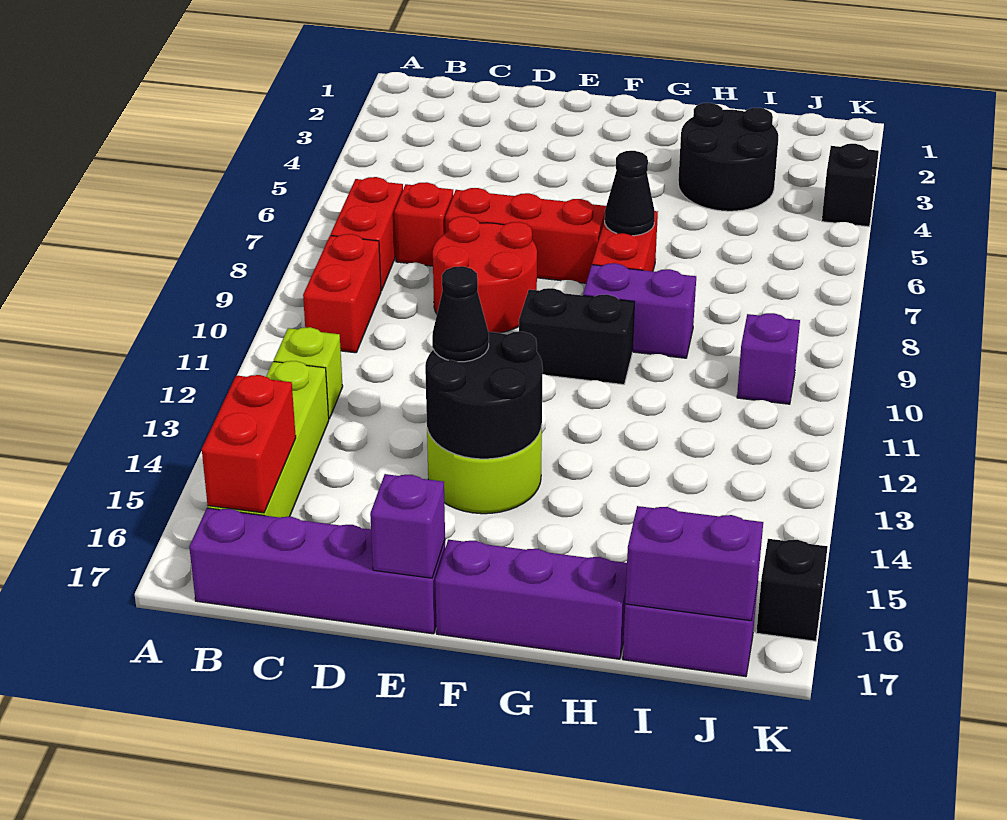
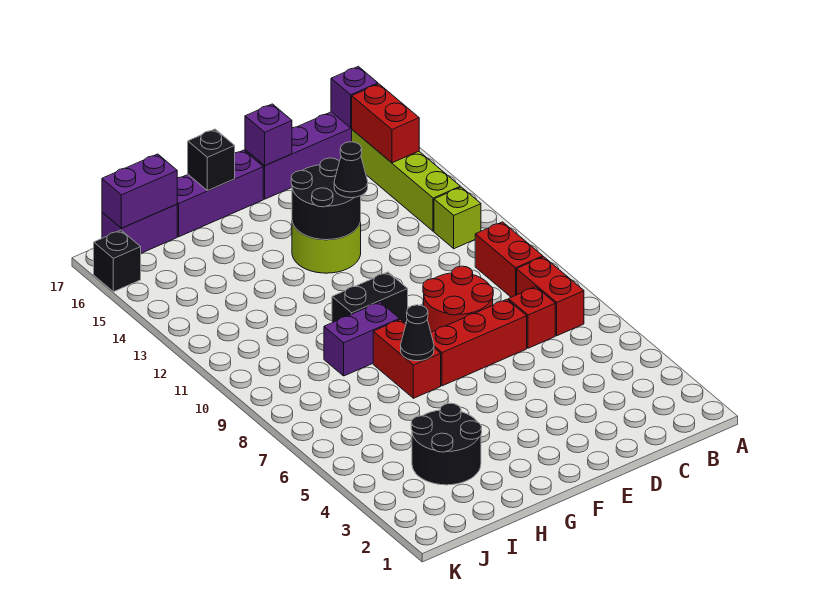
purple 1x1 brick [737,313,800,404] -> purple 1x1 brick moved to [331,66,378,128]
black 1x1 brick [822,144,879,227] -> black 1x1 brick moved to [188,129,235,191]

